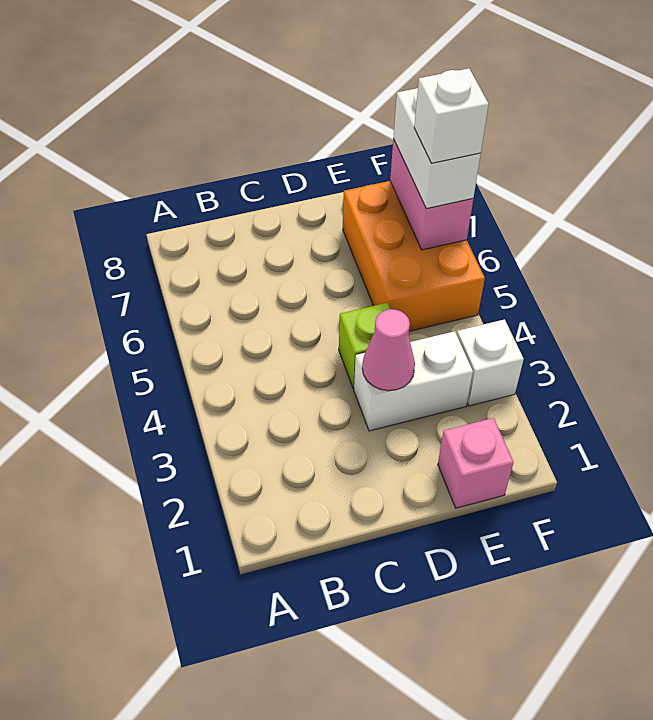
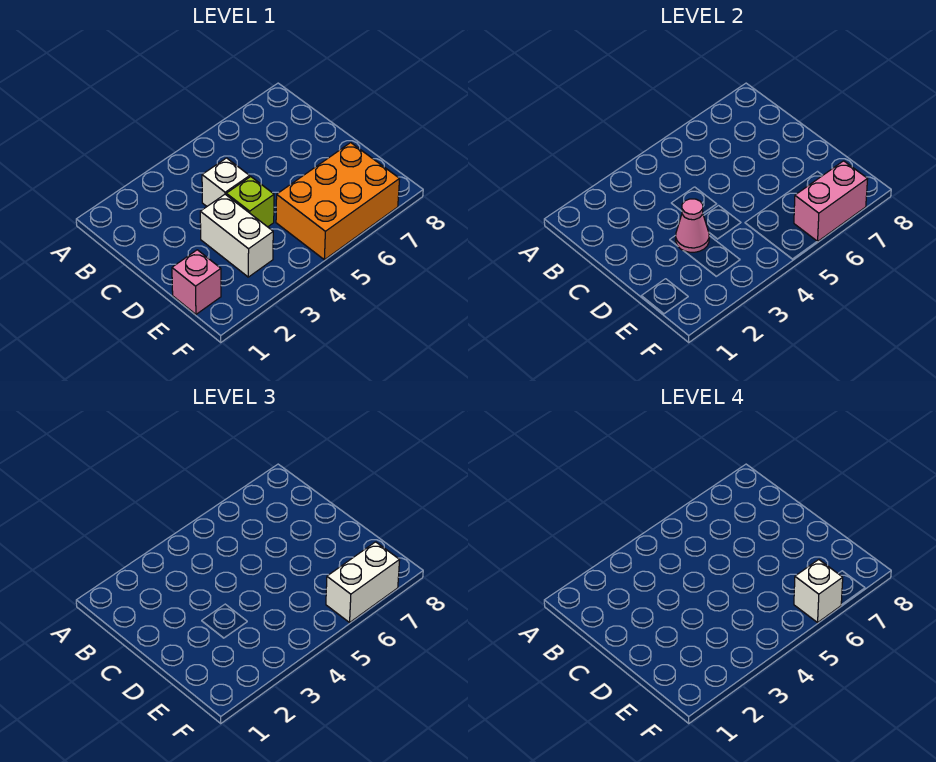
white 1x1 brick [457,319,524,406] -> white 1x1 brick moved to [202,158,250,206]

